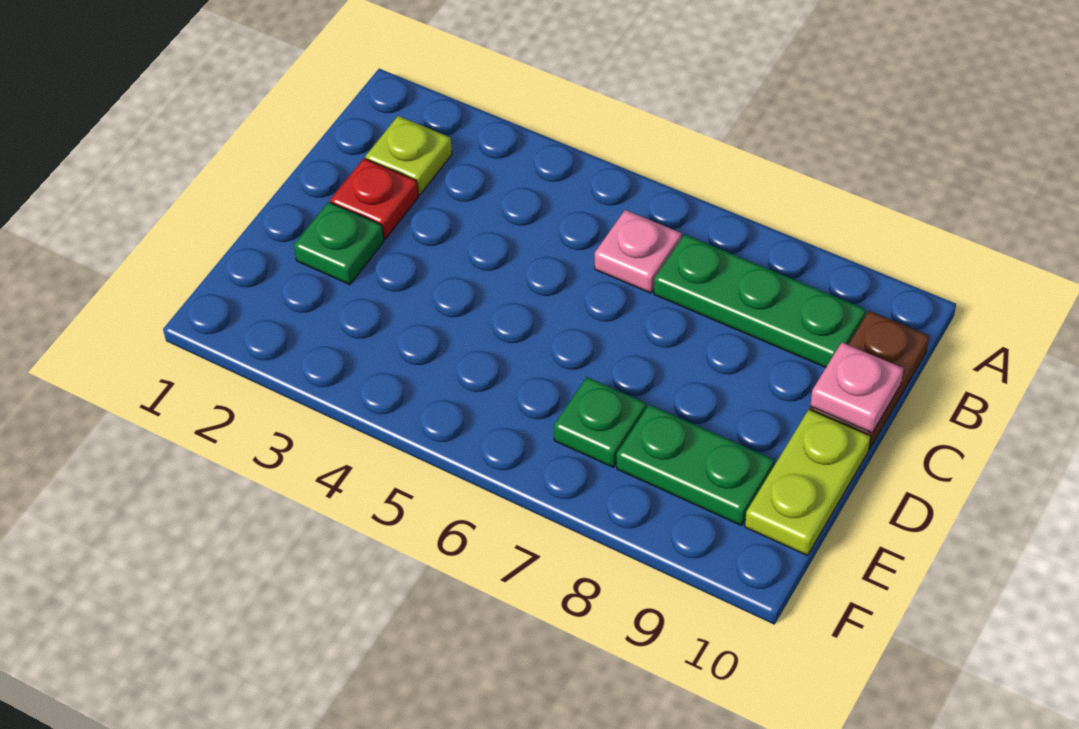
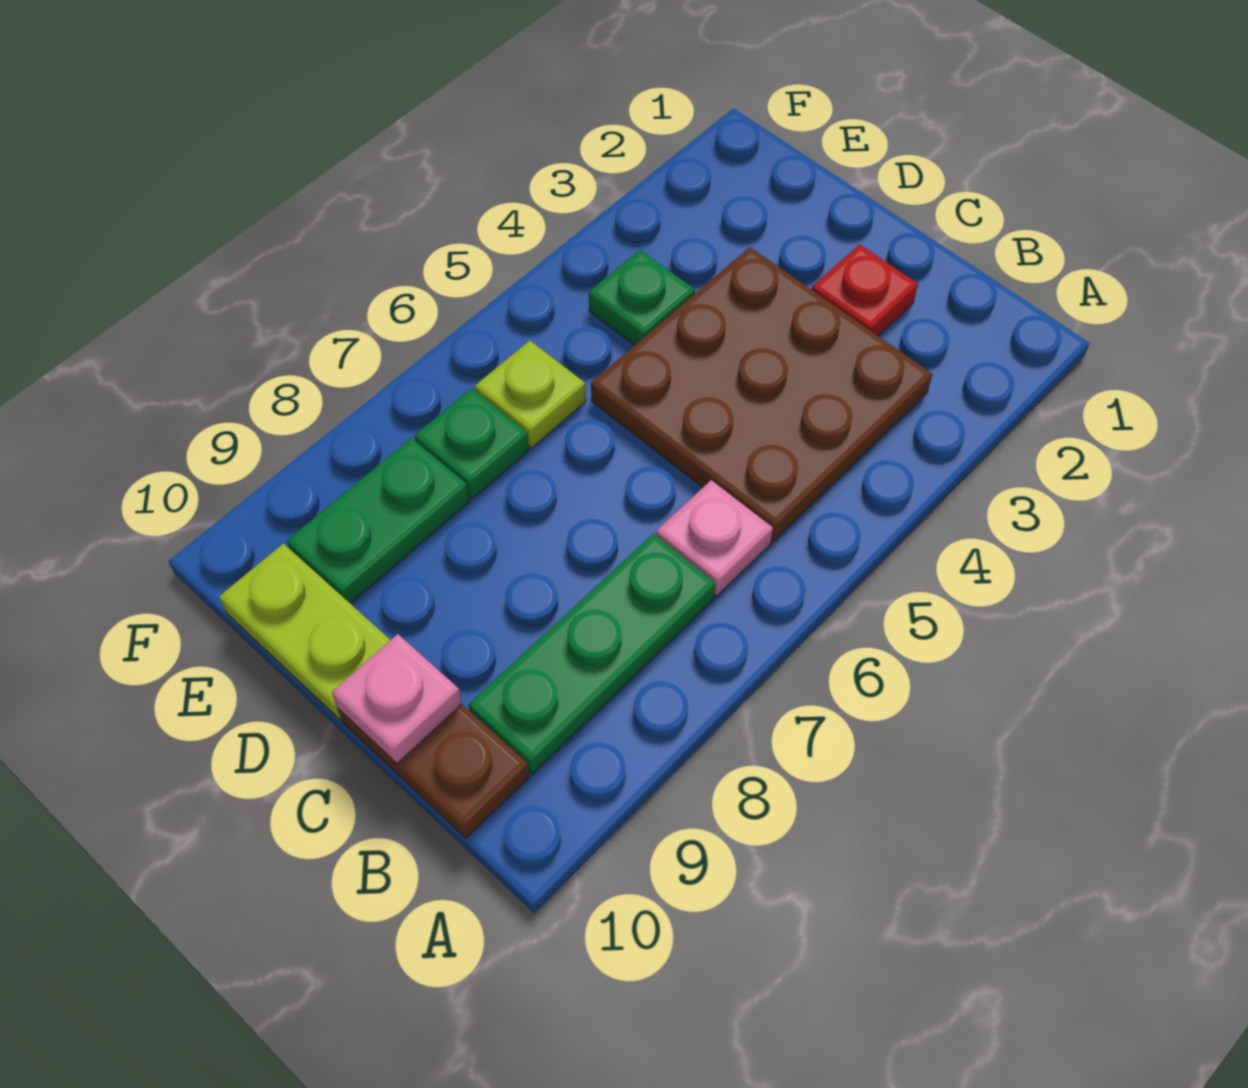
lime 1x1 plate [365,116,452,195] -> lime 1x1 plate moved to [475,341,586,448]
none -> brown 3x3 plate [591,247,932,542]
green 1x1 plate [294,202,384,285] -> green 1x1 plate moved to [589,250,695,345]

